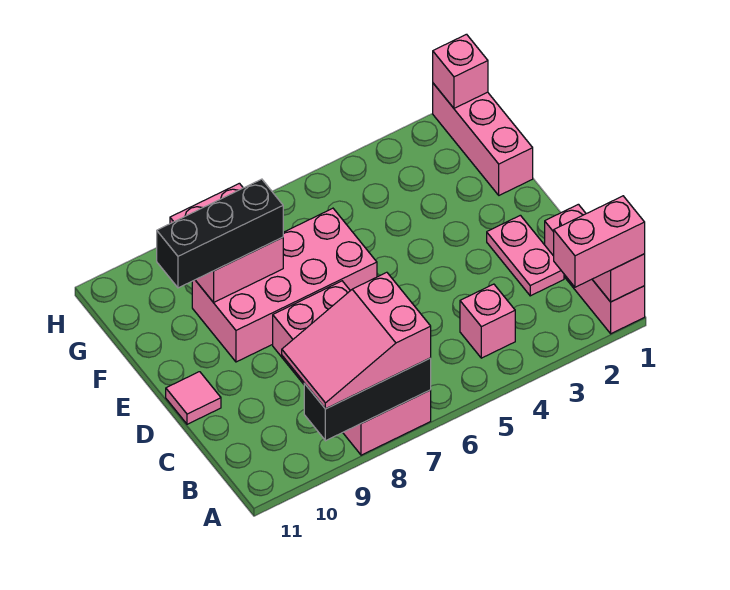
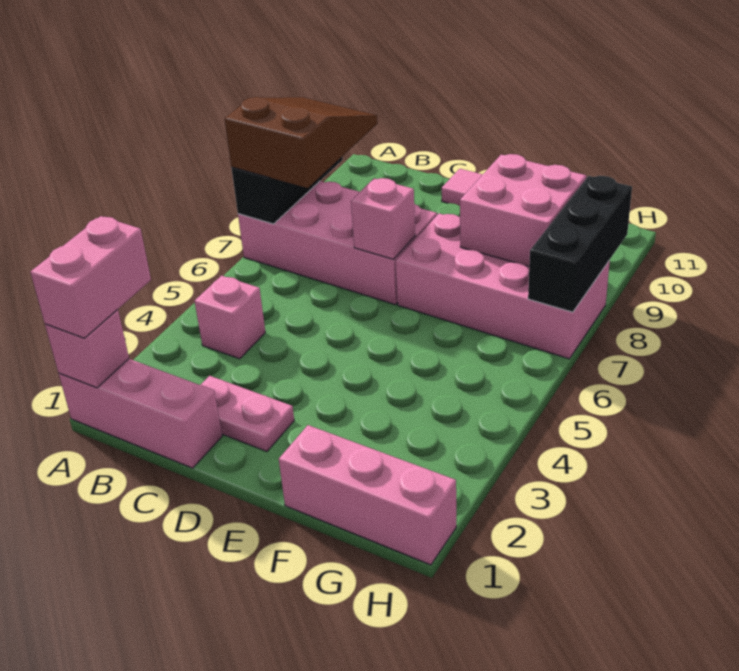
pink 2x3 slope [282,272,431,409] -> brown 2x3 slope [225,97,377,188]
pink 2x4 brick [192,208,377,362] -> pink 2x4 brick turned to [396,213,610,359]
black 1x3 brick [157,179,283,288] -> black 1x3 brick moved to [528,176,632,312]
pink 1x1 brick [433,34,488,108] -> pink 1x1 brick moved to [351,178,415,259]

